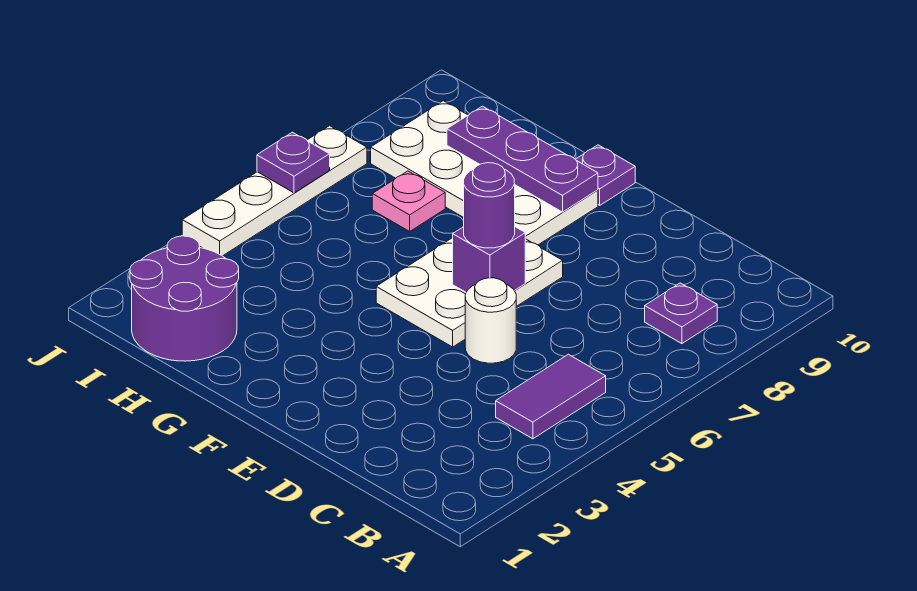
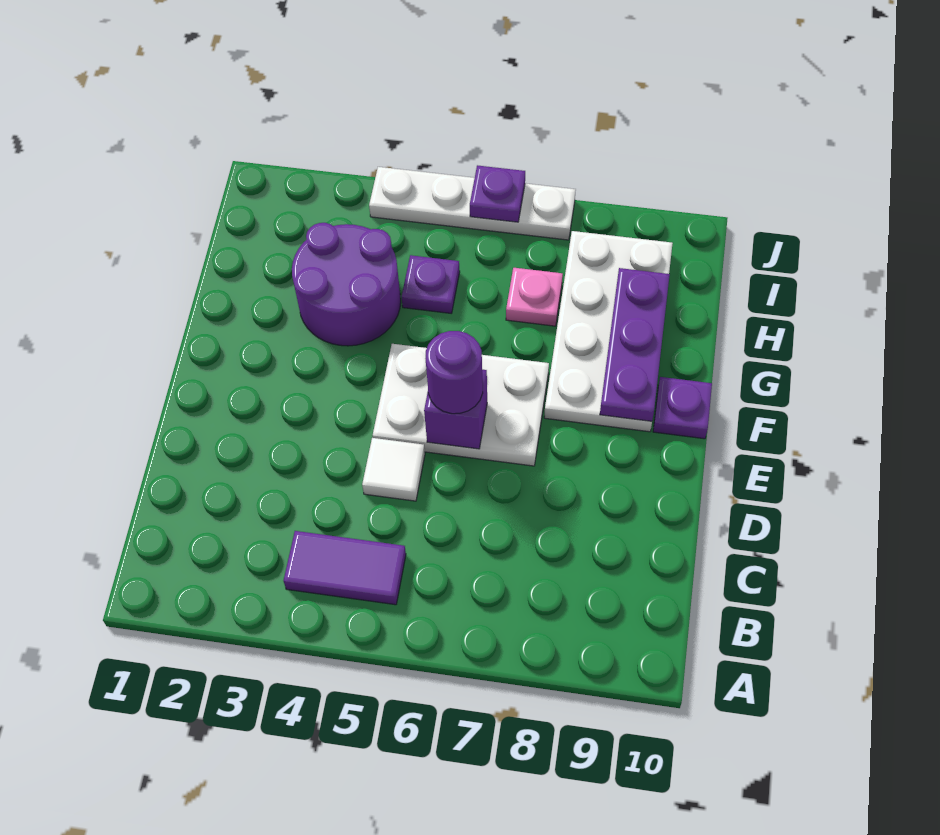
purple 1x1 plate [645,283,717,344] -> purple 1x1 plate moved to [402,255,460,313]
white 1x1 round brick [465,278,516,363] -> white 1x1 tile [362,438,425,501]
purple 2x2 round brick [130,236,239,361] -> purple 2x2 round brick moved to [292,223,401,346]

